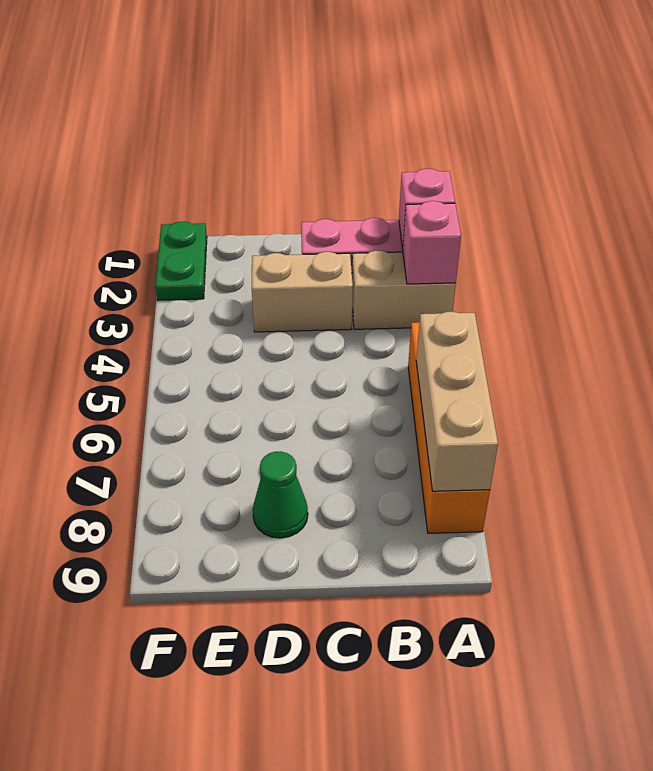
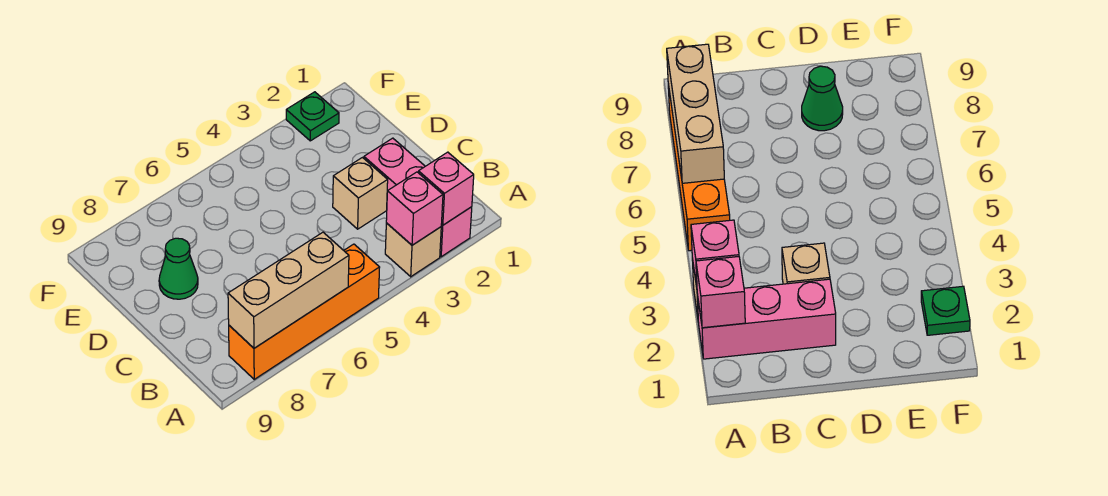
tan 1x2 brick [352,251,456,329] -> tan 1x1 brick [385,223,441,277]
tan 1x2 brick [252,252,353,332] -> tan 1x1 brick [333,158,388,229]
green 1x2 plate [155,222,207,300] -> green 1x1 plate [286,92,339,141]

